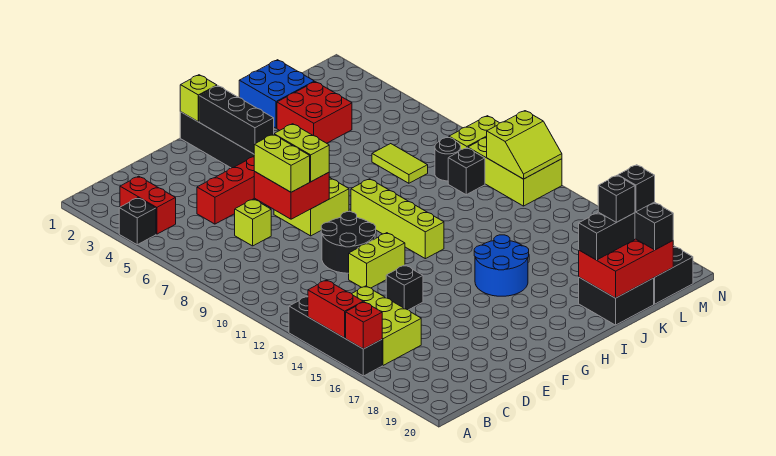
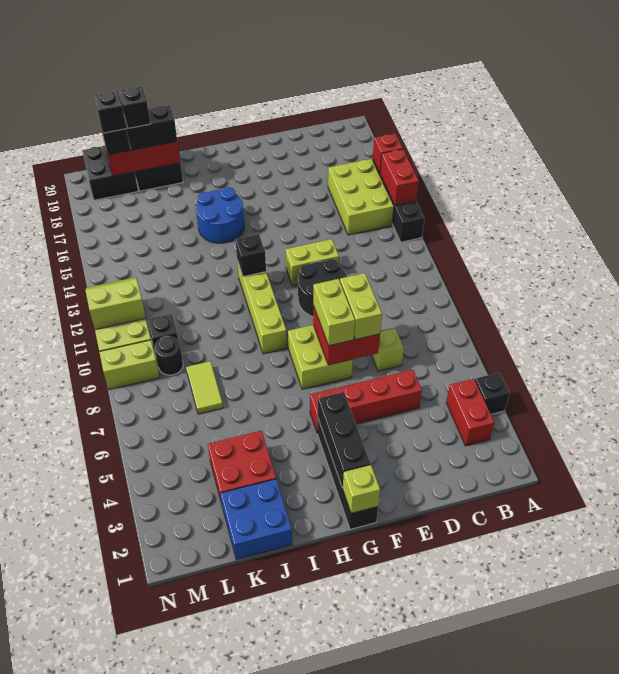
black 1x1 brick [386,265,423,310] -> black 1x1 brick moved to [235,234,266,277]

